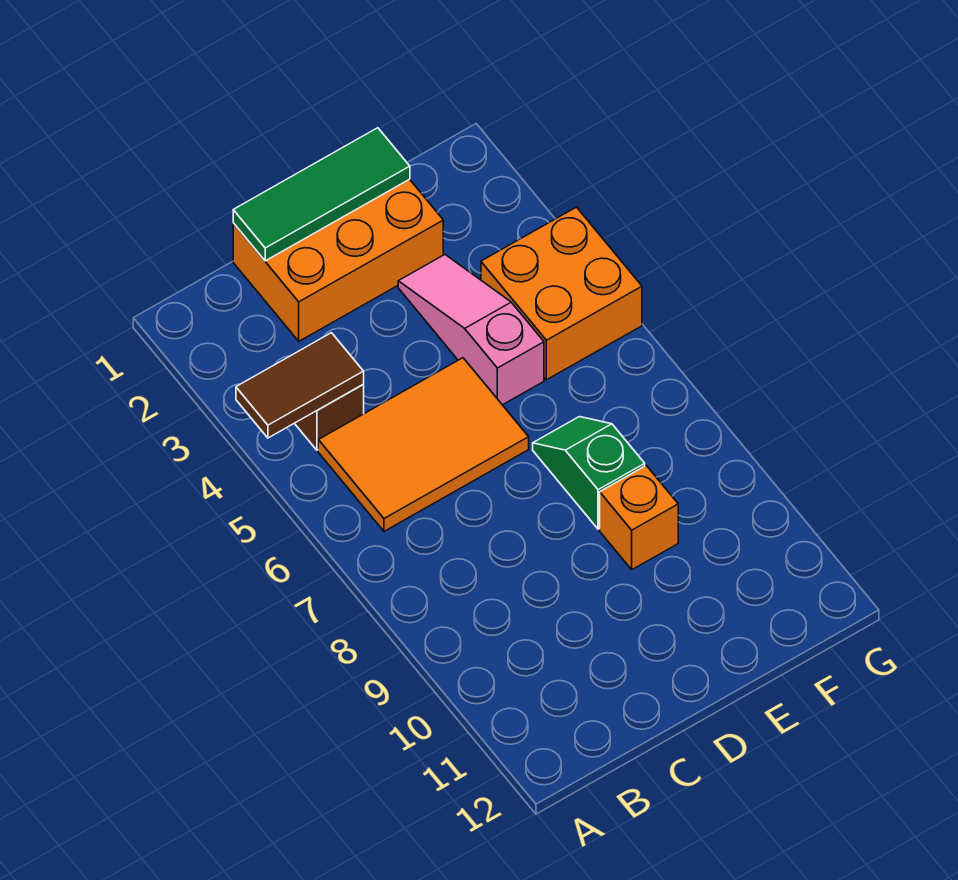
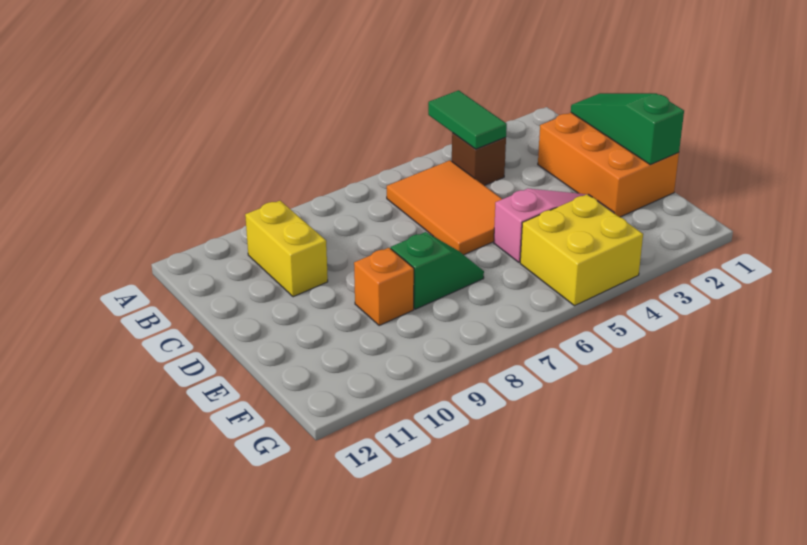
brown 1x2 tile [236,333,364,438] -> green 1x2 tile [428,90,507,149]
none -> yellow 1x2 brick [245,201,328,297]
green 1x3 tile [233,128,410,261] -> green 1x3 slope [571,93,684,165]
orange 2x2 brick [481,207,642,380] -> yellow 2x2 brick [520,194,643,306]

